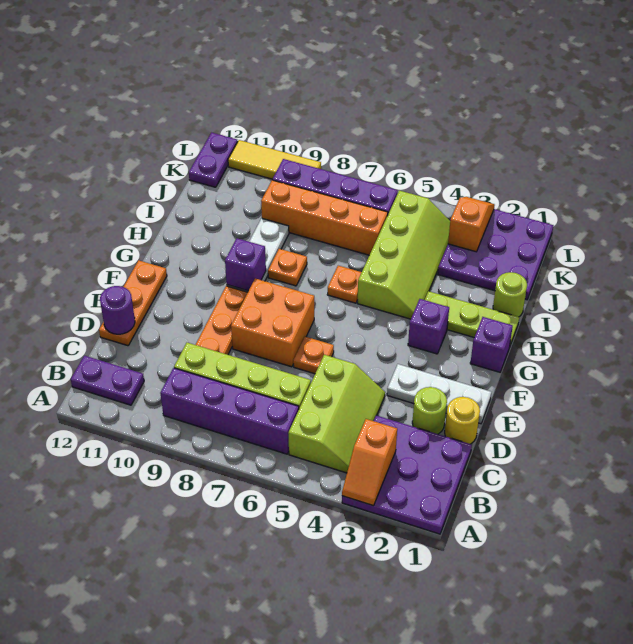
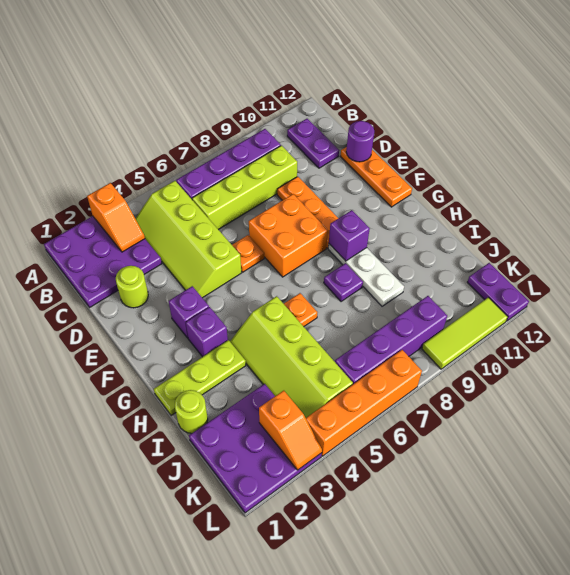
orange 1x2 slope [342,419,397,506] -> orange 1x2 slope turned to [87,183,145,252]
lime 2x3 slope [288,355,385,473] -> lime 2x4 slope [135,181,241,298]
purple 1x2 plate [71,356,144,405] -> purple 1x2 plate turned to [287,119,339,168]
yellow 1x1 round brick [445,397,480,444] -> none
white 1x3 plate [387,364,491,424] -> none
purple 1x1 brick [470,317,513,372] -> purple 1x1 brick moved to [169,286,209,338]
orange 1x1 plate [268,249,307,286] -> purple 1x1 plate [324,263,363,302]
orange 1x4 brick [261,180,388,255] -> orange 1x4 brick moved to [306,350,422,456]
yellow 1x3 tile [228,140,321,179] -> lime 1x3 tile [422,297,508,369]

